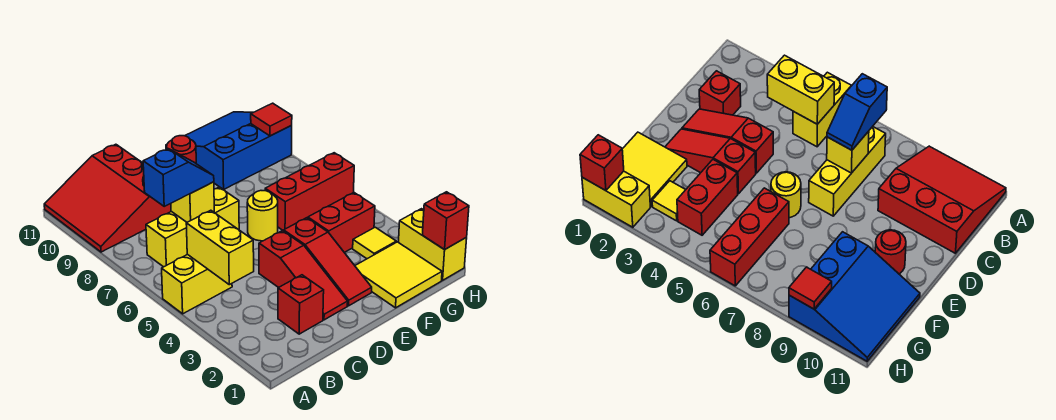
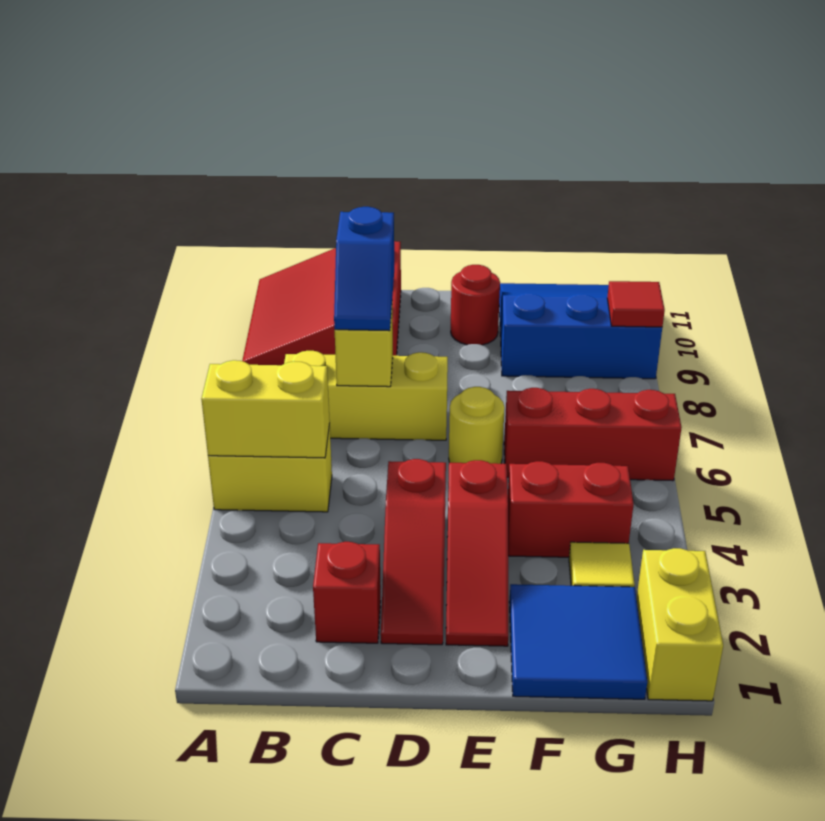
yellow 1x2 brick [186,210,254,285] -> yellow 1x2 brick turned to [201,360,330,458]
blue 1x2 slope [143,149,214,206] -> blue 1x2 slope turned to [334,207,394,331]
yellow 2x2 tile [355,242,442,308] -> blue 2x2 tile [509,584,647,699]
red 1x1 brick [422,192,469,250] -> none

